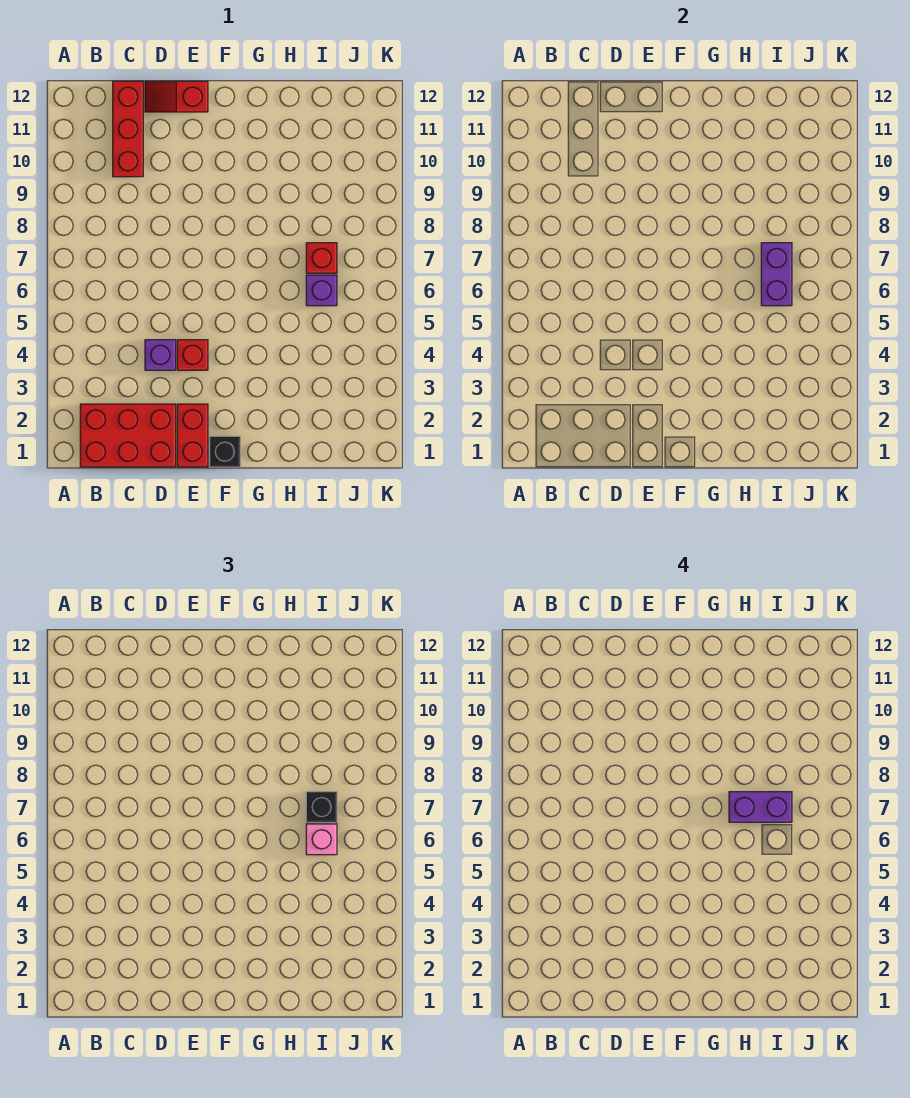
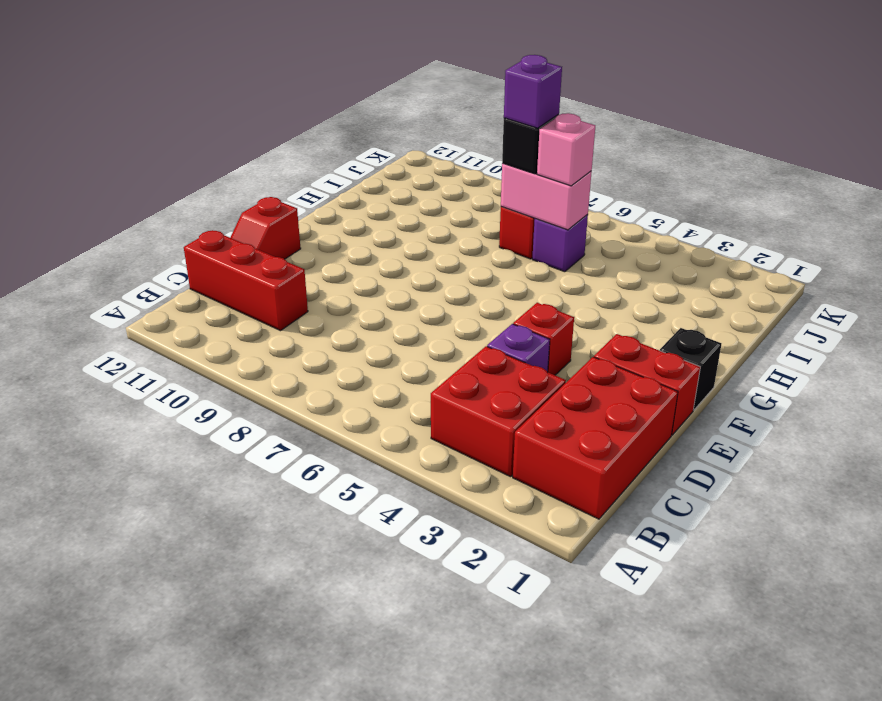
none -> red 2x2 brick [431,346,566,477]
purple 1x2 brick [729,792,792,822] -> purple 1x1 brick [504,55,562,128]
purple 1x2 brick [761,243,792,306] -> pink 1x2 brick [501,163,592,230]

